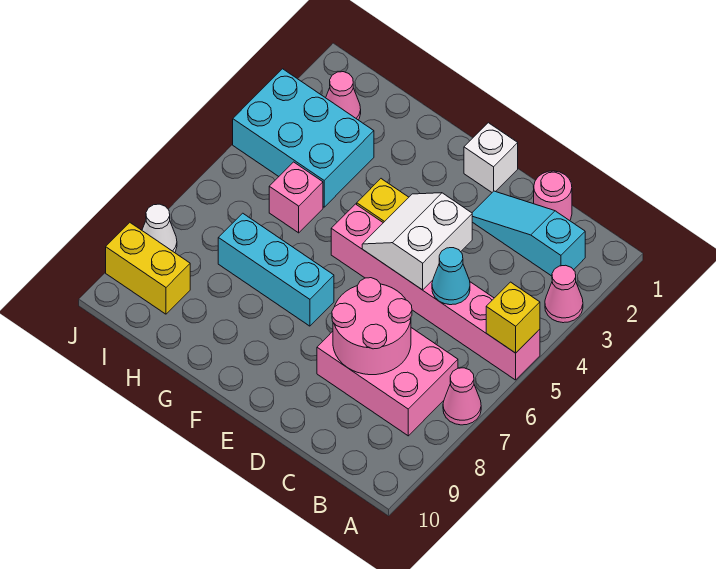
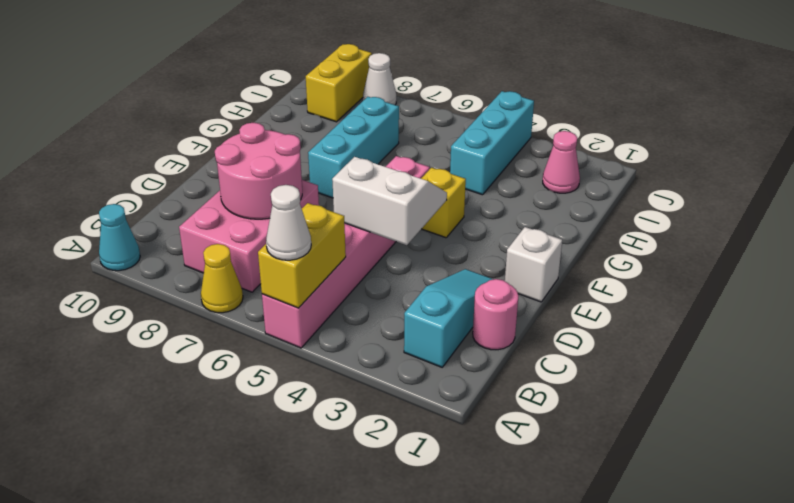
pink 1x1 cone [545,265,583,323] -> none
yellow 1x1 brick [486,282,540,353] -> yellow 1x2 brick [258,203,346,308]
none -> white 1x1 cone [266,185,311,260]
pink 1x1 cone [443,368,481,425] -> yellow 1x1 cone [201,244,243,313]
cyan 1x1 cone [432,248,470,305] -> cyan 1x1 cone moved to [99,204,140,271]
cyan 2x3 brick [233,69,374,207] -> cyan 1x3 brick [450,91,534,195]
pink 1x1 brick [269,162,323,233] -> none

